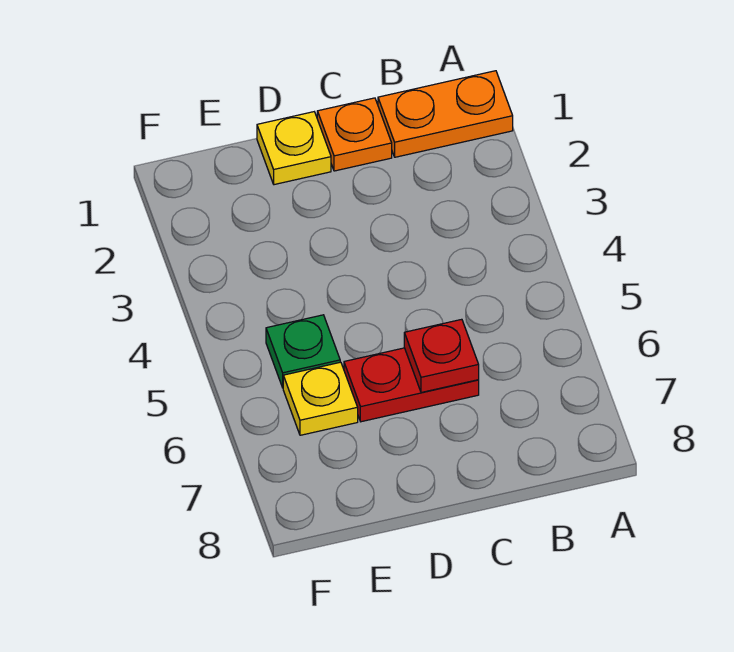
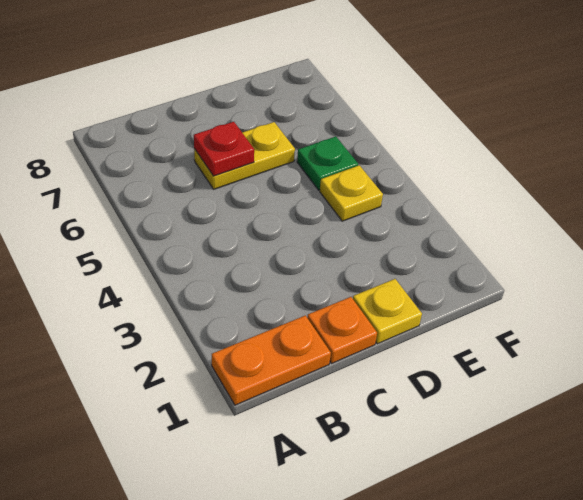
red 1x2 plate [344,348,479,422] -> yellow 1x2 plate [194,122,295,189]
yellow 1x1 plate [283,362,358,435] -> yellow 1x1 plate moved to [320,165,383,221]

